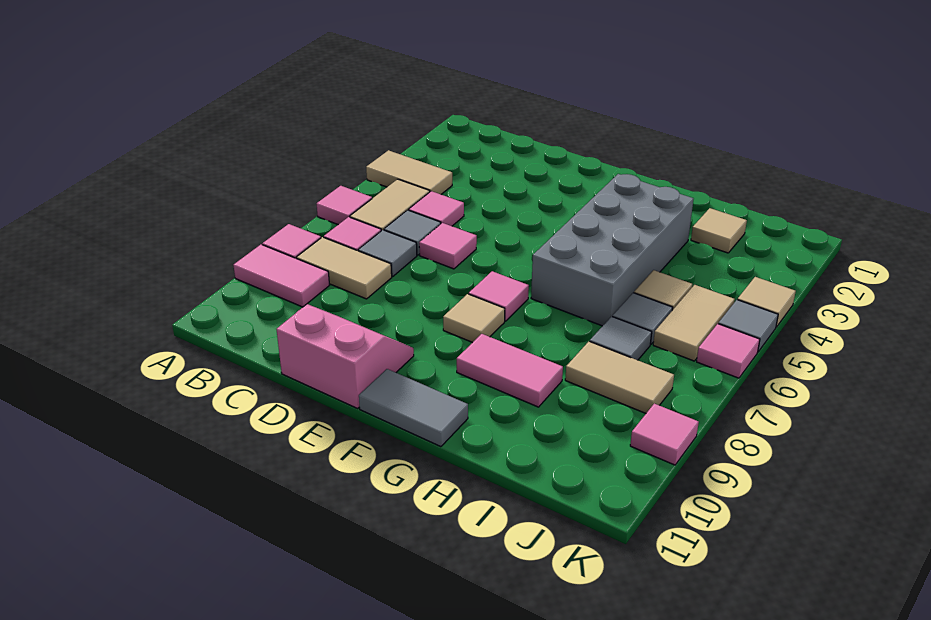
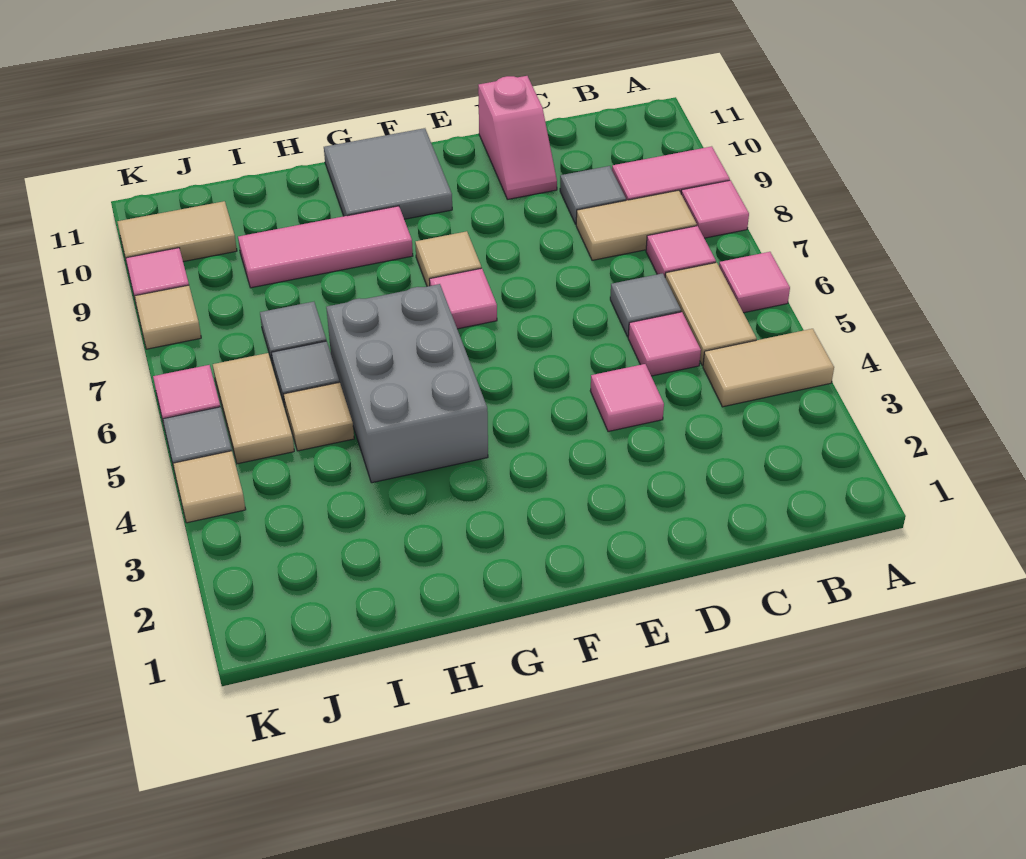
grey 1x1 tile [358,230,417,277] -> grey 1x1 tile moved to [560,166,626,224]
pink 1x1 tile [419,223,477,269] -> pink 1x1 tile moved to [590,364,664,432]
pink 2x2 slope [277,304,414,408] -> pink 1x2 slope [478,76,557,199]
grey 1x2 tile [359,369,468,447] -> grey 2x2 tile [324,128,452,219]
grey 2x4 brick [531,174,693,326] -> grey 2x3 brick [326,284,488,483]
pink 1x2 tile [457,334,563,407] -> pink 1x3 tile [238,206,413,288]
tan 1x1 tile [691,208,747,253] -> tan 1x1 tile moved to [135,285,201,349]
tan 1x2 tile [565,341,674,413] -> tan 1x2 tile moved to [117,201,237,263]

